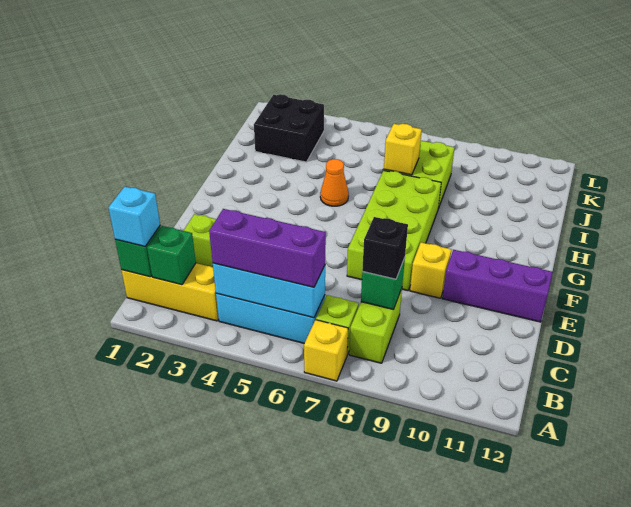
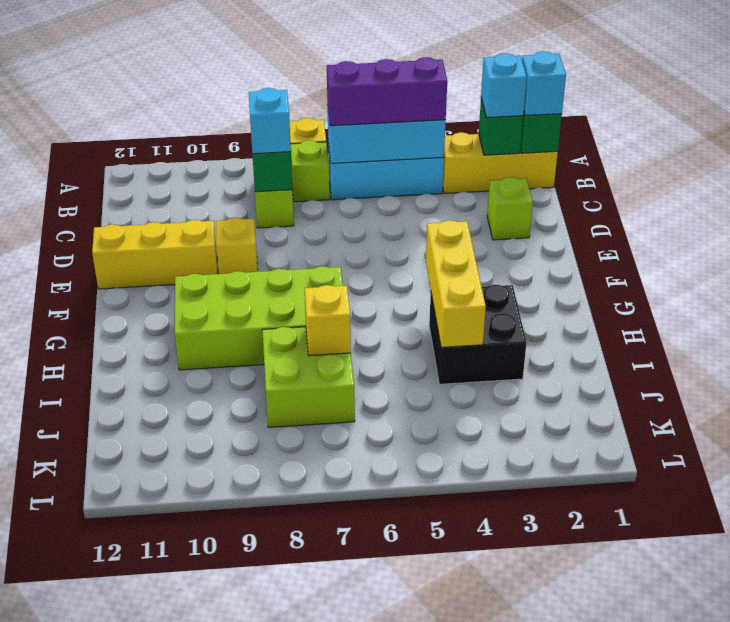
none -> cyan 1x1 brick [481,53,527,118]
black 1x1 brick [362,217,408,279] -> cyan 1x1 brick [249,88,291,154]
lime 2x4 brick [347,170,441,291] -> lime 2x4 brick turned to [175,266,343,370]
purple 1x3 brick [442,250,553,322] -> yellow 1x3 brick [92,220,218,289]
none -> yellow 1x3 brick [426,220,486,347]
orange 1x1 cone [320,159,349,206] -> none
black 2x2 brick [254,94,324,162] -> black 2x2 brick moved to [429,285,526,384]

